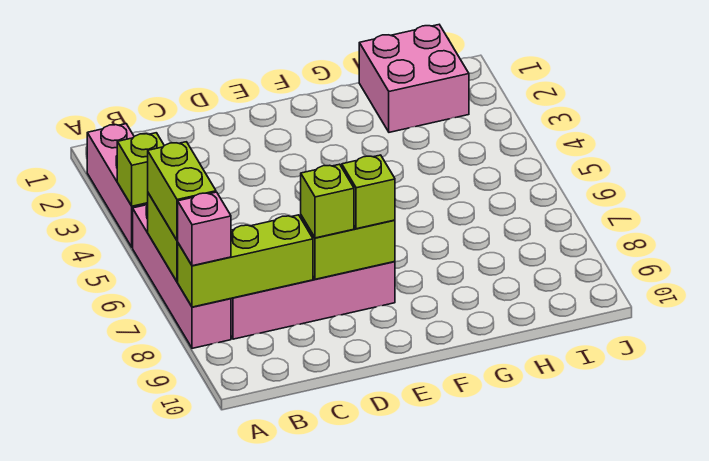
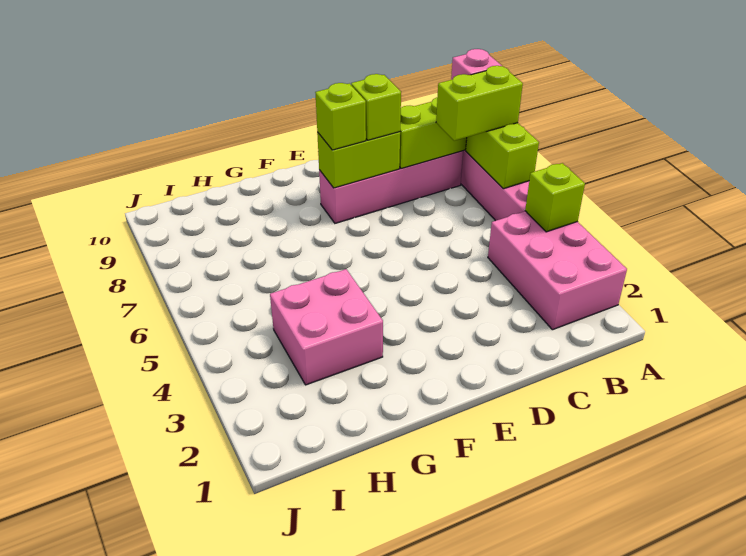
pink 1x3 brick [87,124,148,248] -> pink 2x3 brick [488,211,627,330]
lime 1x2 brick [148,142,216,241] -> lime 1x2 brick turned to [436,66,523,141]
pink 2x2 brick [359,25,469,132] -> pink 2x2 brick moved to [270,269,383,385]

